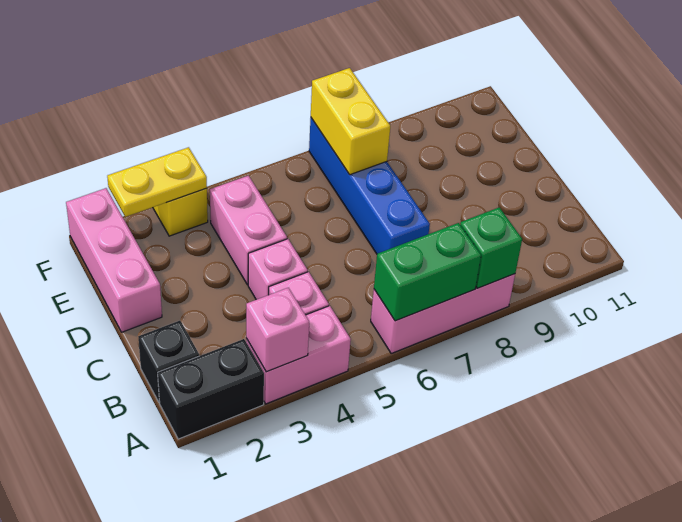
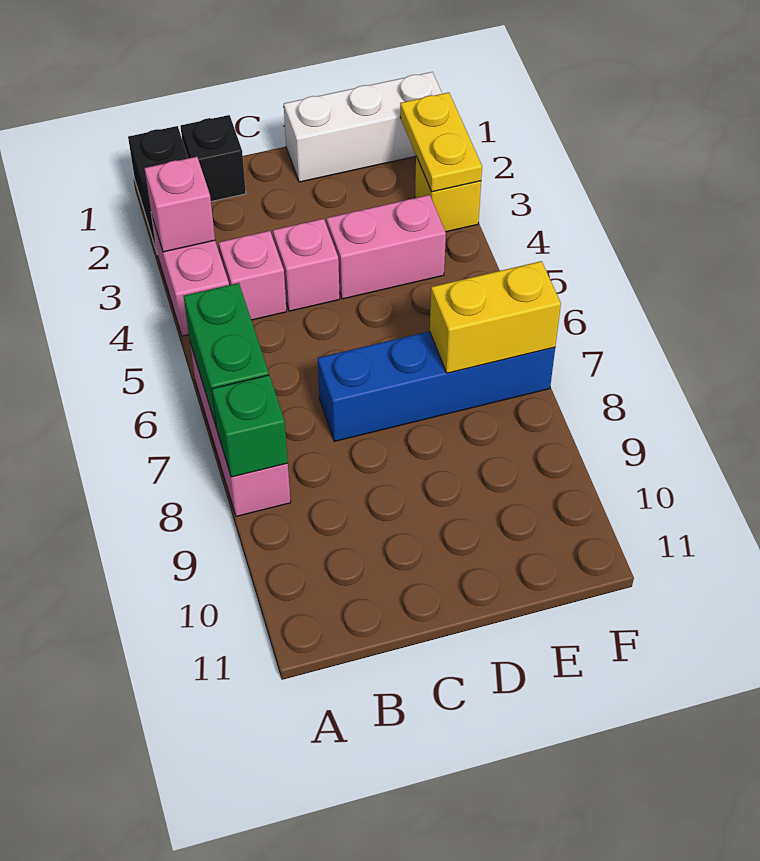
pink 1x3 brick [66,188,162,332] -> white 1x3 brick [284,72,442,182]

